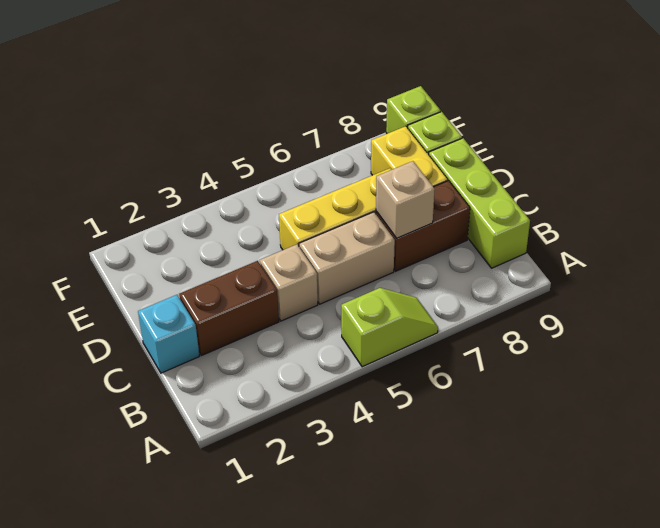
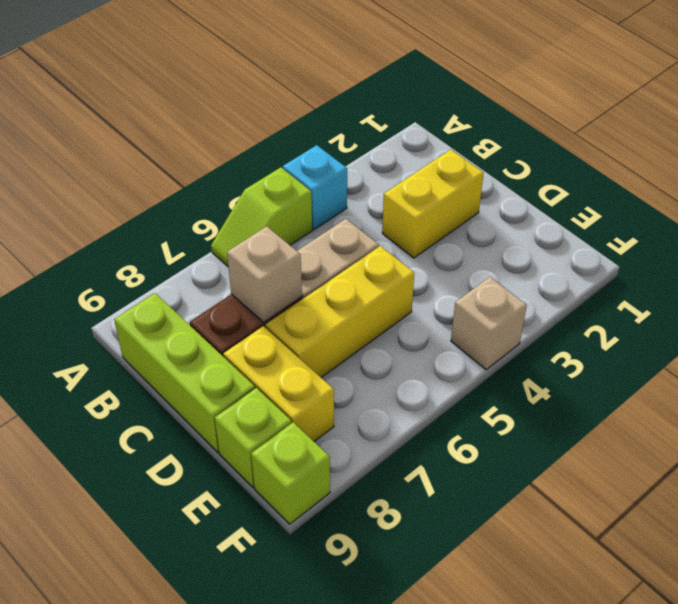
cyan 1x1 brick [138,295,199,373] -> cyan 1x1 brick moved to [283,145,347,230]
brown 1x2 brick [179,261,279,356] -> yellow 1x2 brick [382,150,484,258]
tan 1x1 brick [260,244,318,321] -> tan 1x1 brick moved to [451,277,527,370]

